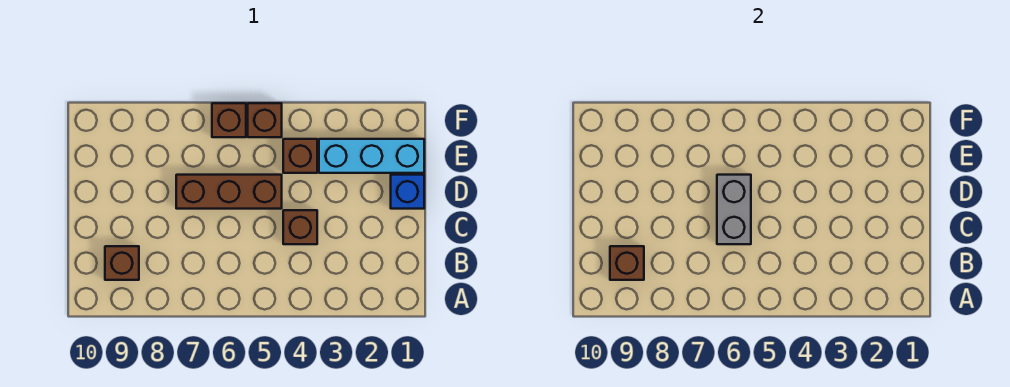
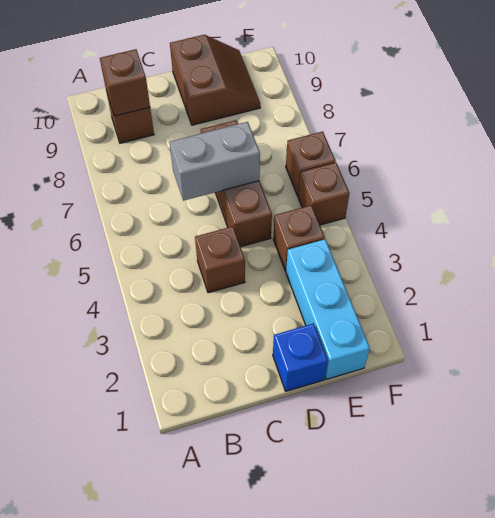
none -> brown 2x2 slope [170,35,260,125]

